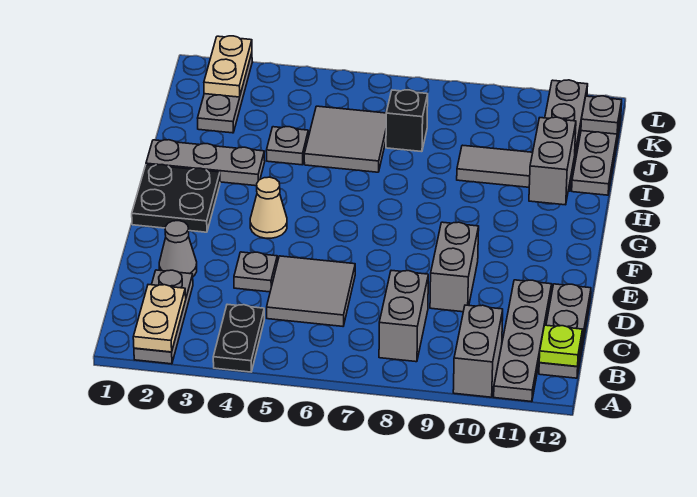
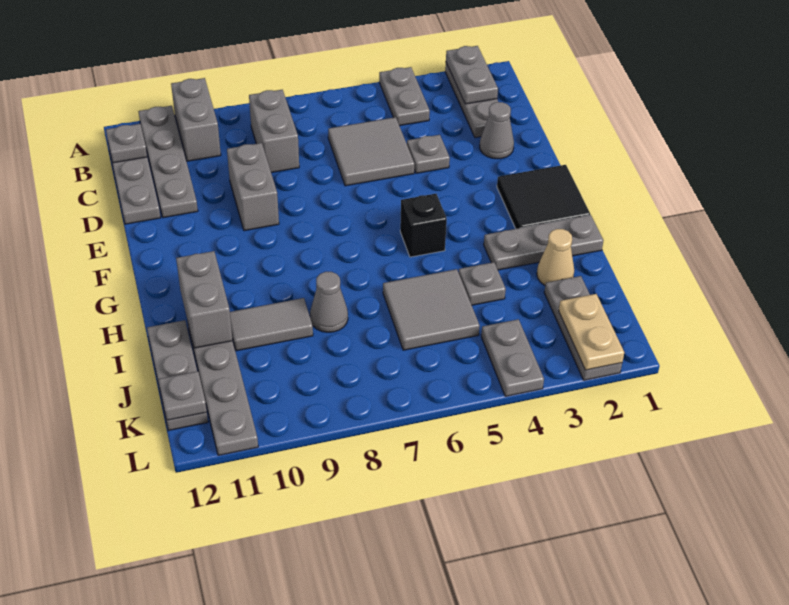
tan 1x2 plate [133,285,186,352] -> grey 1x2 plate [446,46,498,104]
black 1x2 plate [213,304,264,372] -> grey 1x2 plate [379,67,430,126]
lime 1x1 plate [539,325,583,367] -> grey 1x1 plate [106,124,147,163]
black 2x2 plate [132,165,220,232] -> black 2x2 tile [497,165,590,229]
tan 1x1 cone [250,177,287,238] -> tan 1x1 cone moved to [537,229,574,285]
none -> grey 1x1 cone [310,272,348,332]
black 1x1 brick [386,90,428,152] -> black 1x1 brick moved to [400,194,447,257]
none -> grey 1x2 plate [481,319,544,396]

